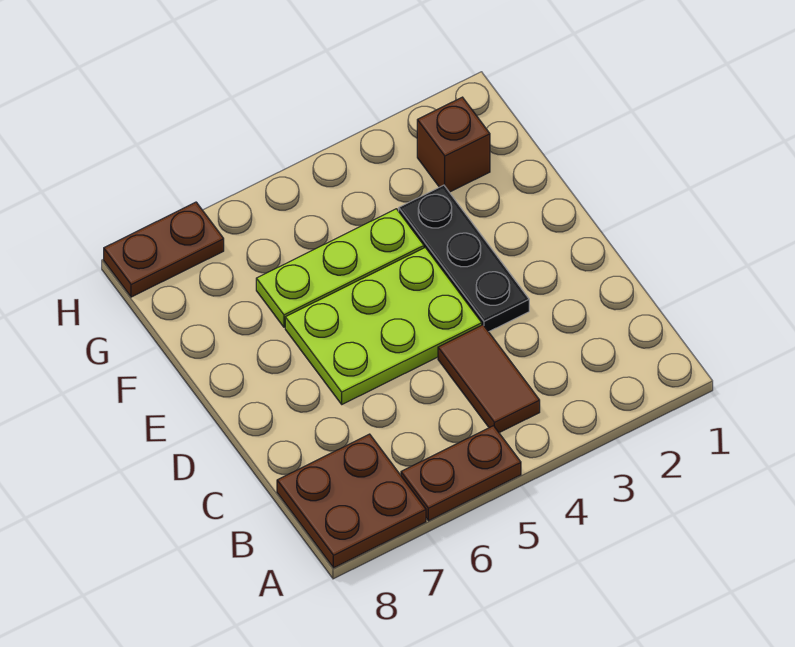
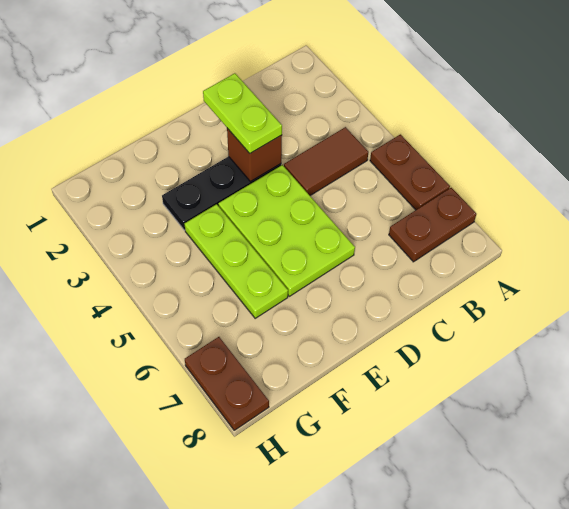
brown 2x2 plate [277,434,426,568] -> brown 1x2 plate [389,188,476,262]
none -> lime 1x2 plate [203,73,282,153]
brown 1x1 brick [417,97,490,192] -> brown 1x1 brick moved to [227,128,282,181]

